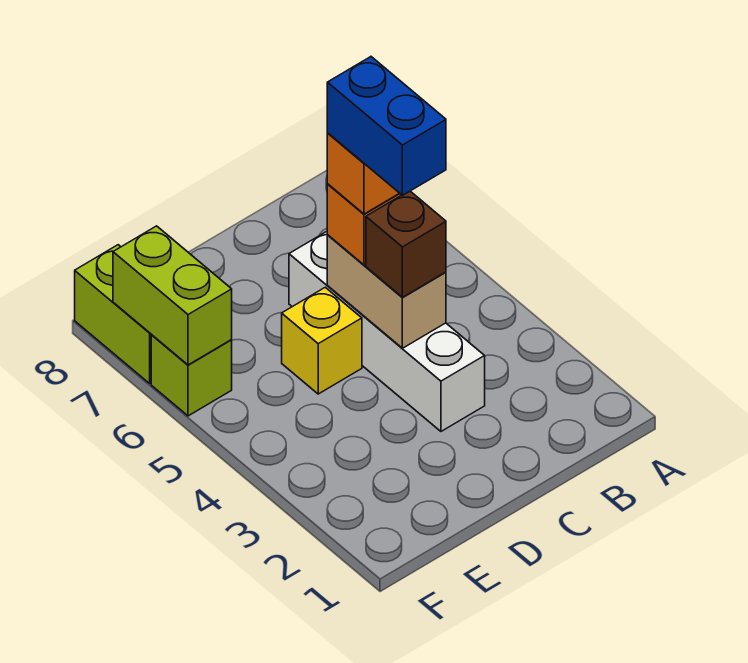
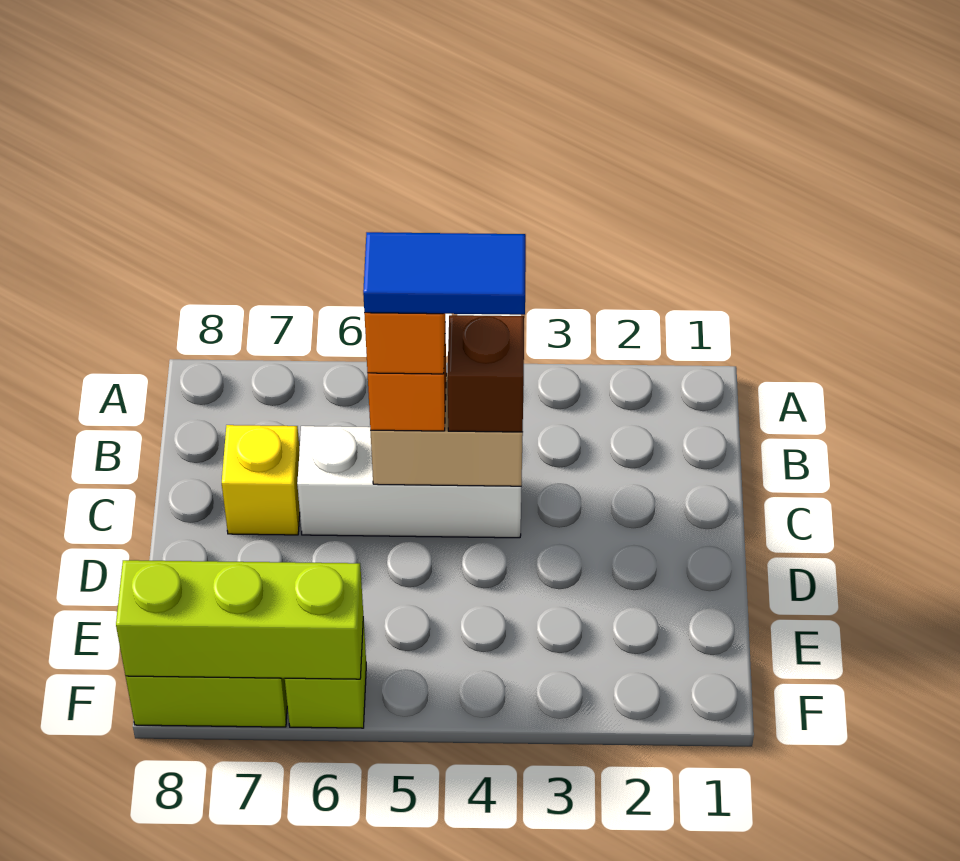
white 1x4 brick [289,232,485,431] -> white 1x3 brick [297,426,521,538]
blue 1x2 brick [327,57,446,195] -> blue 1x2 tile [363,232,526,315]
yellow 1x1 brick [282,287,362,394] -> yellow 1x1 brick moved to [222,425,300,535]
lime 1x2 brick [113,226,232,365] -> lime 1x3 brick [116,560,363,679]

